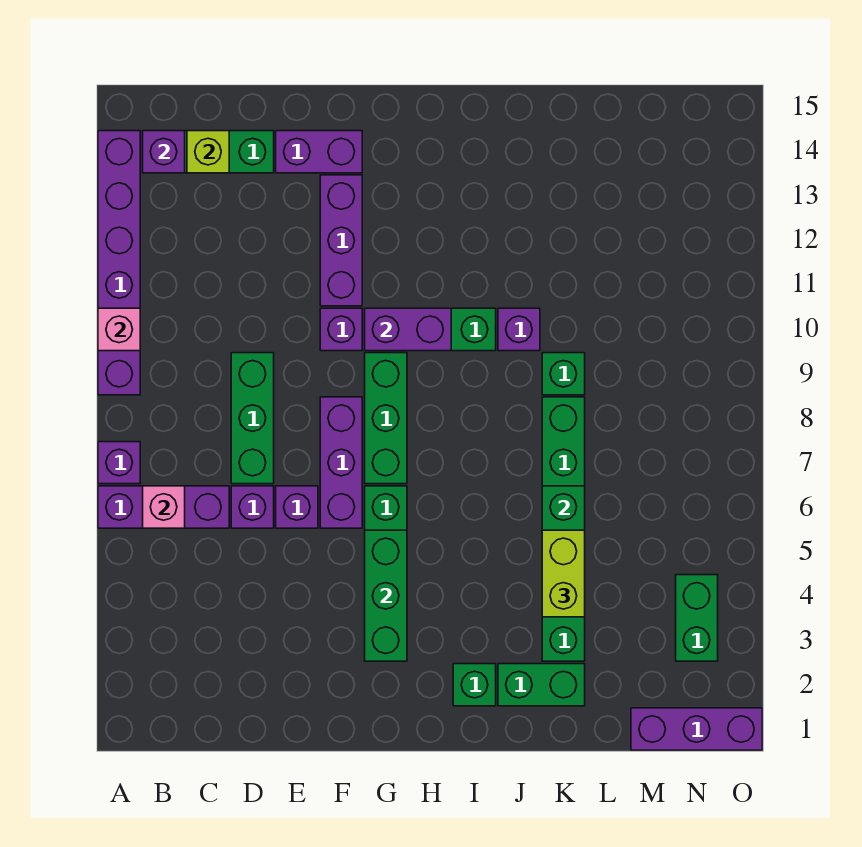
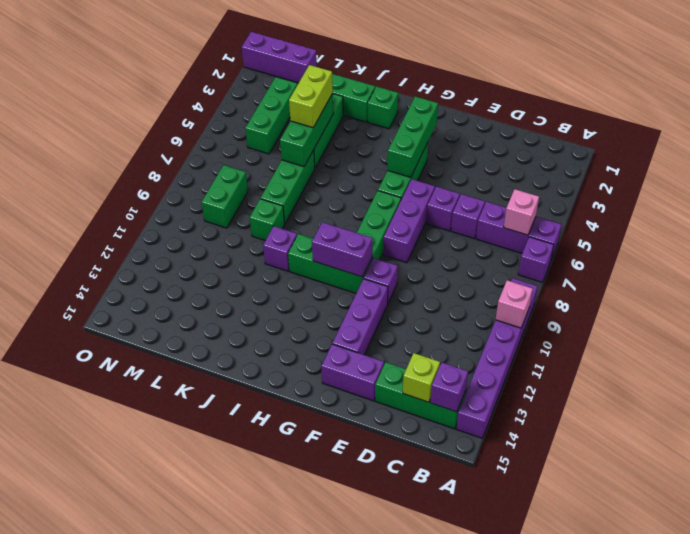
green 1x3 brick [231,353,274,484] -> green 1x3 brick moved to [245,77,297,154]
green 1x2 brick [676,575,718,661] -> green 1x2 brick moved to [202,165,248,228]

